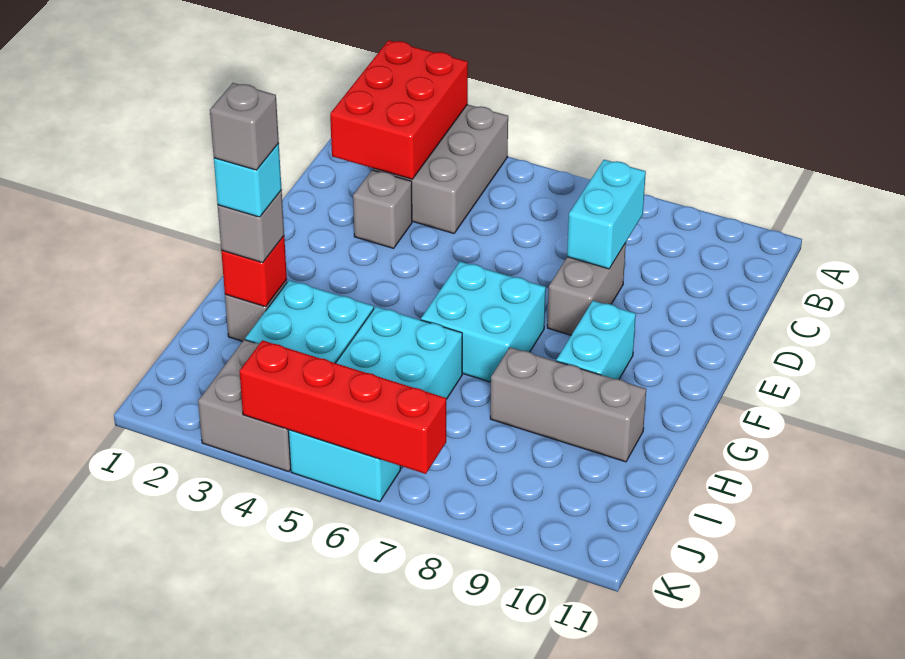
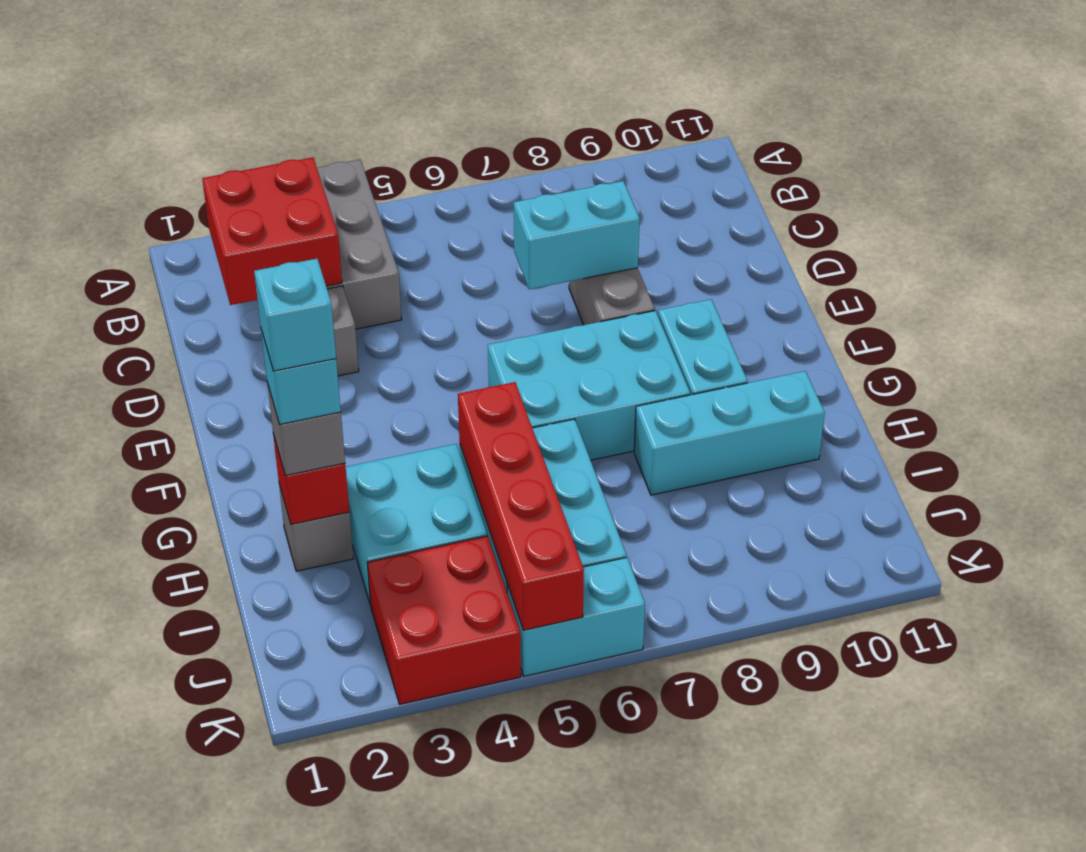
red 2x3 brick [330,40,468,179] -> red 2x2 brick [202,157,342,305]
cyan 1x2 brick [567,160,646,269] -> cyan 1x2 brick turned to [514,181,640,289]
cyan 2x2 brick [421,262,546,382] -> cyan 2x3 brick [488,311,690,460]
grey 1x1 brick [210,83,279,170] -> cyan 1x1 brick [254,259,336,371]
grey 1x3 brick [490,347,646,462] -> cyan 1x3 brick [634,371,825,495]
grey 2x2 brick [198,340,291,472] -> red 2x2 brick [367,536,521,704]
red 1x4 brick [240,340,446,474] -> red 1x4 brick turned to [458,382,584,630]

